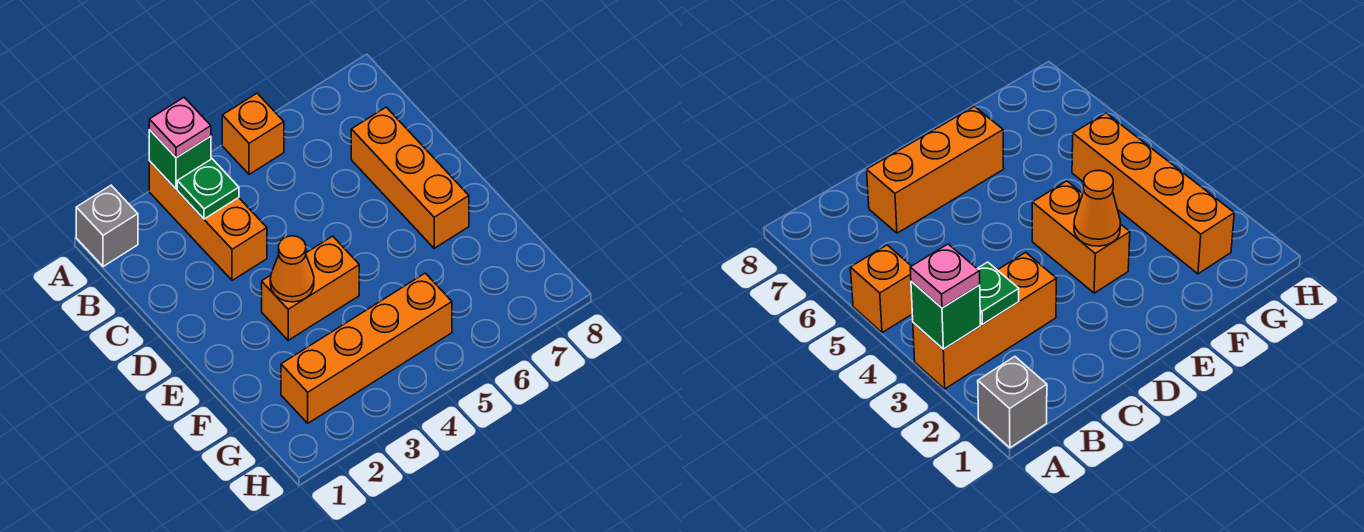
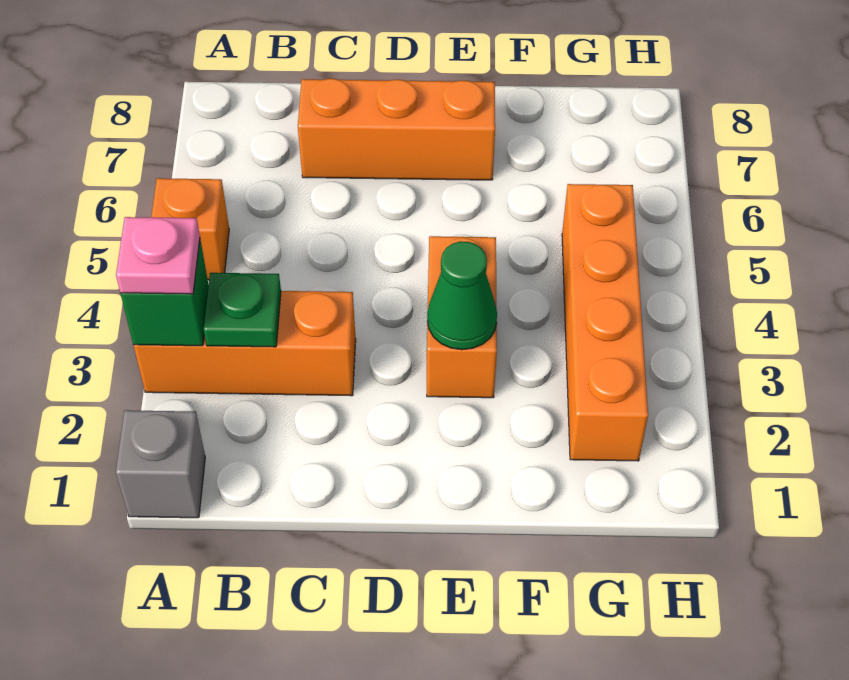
orange 1x1 cone [270,236,314,302] -> green 1x1 cone [427,241,497,350]

